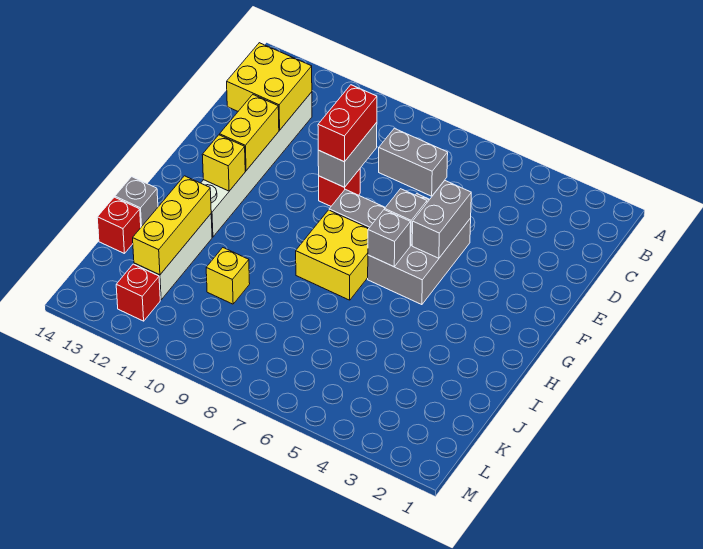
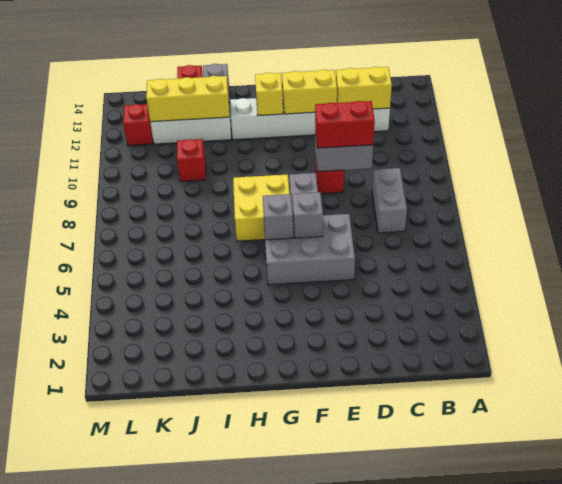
yellow 2x2 brick [227,43,312,130] -> yellow 1x2 brick [336,67,392,109]
grey 1x2 brick [412,181,471,258] -> none
yellow 1x1 brick [206,248,250,304] -> red 1x1 brick [177,139,206,182]

